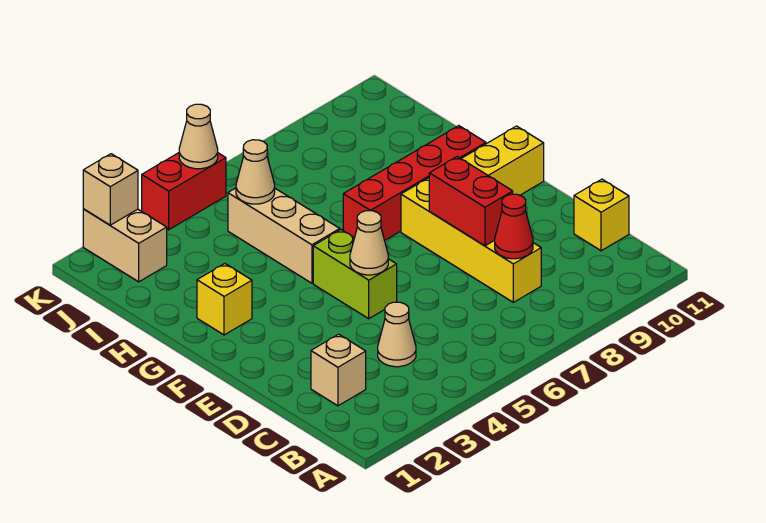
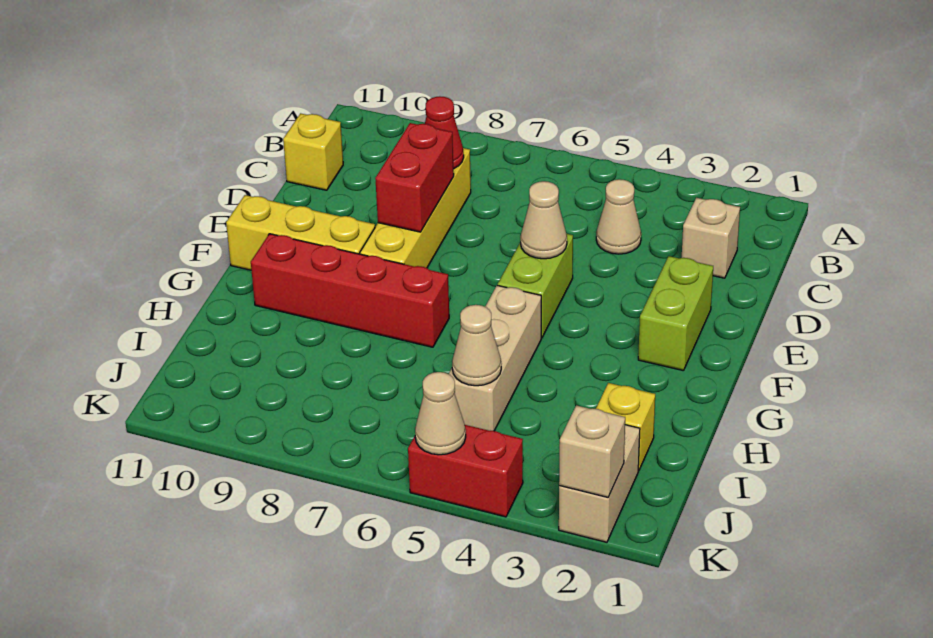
none -> lime 1x2 brick [638,256,713,371]
yellow 1x1 brick [197,264,252,335] -> yellow 1x1 brick moved to [596,383,655,471]

